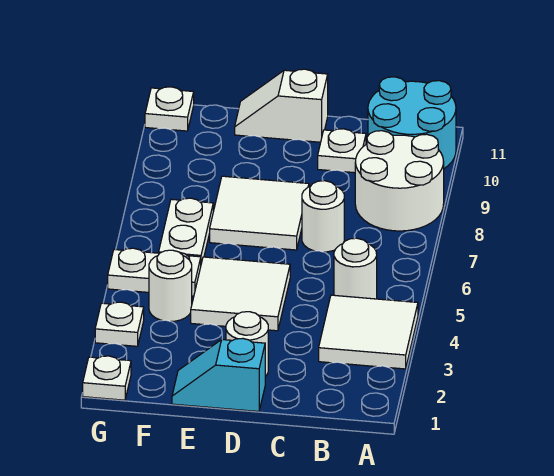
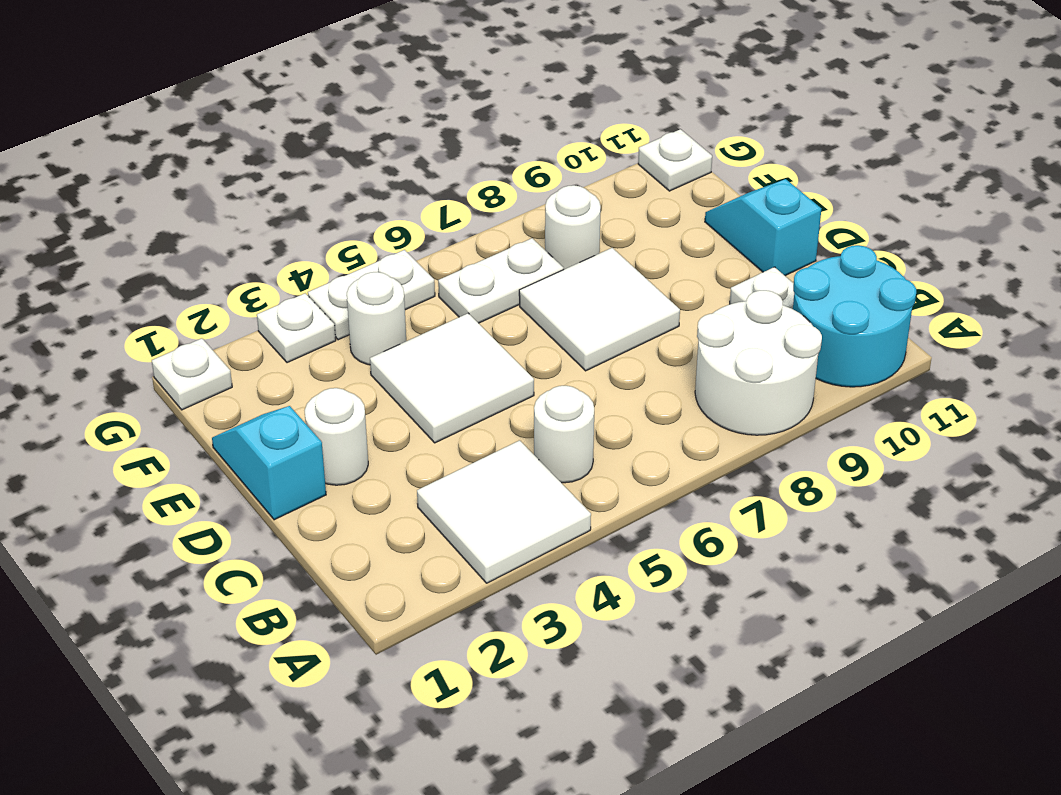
white 1x1 round brick [302,181,344,252] -> white 1x1 round brick moved to [545,185,601,269]
white 1x2 slope [235,69,328,142] -> cyan 1x2 slope [705,179,821,276]
white 1x2 plate [108,248,201,296] -> white 1x2 plate turned to [308,250,435,340]

